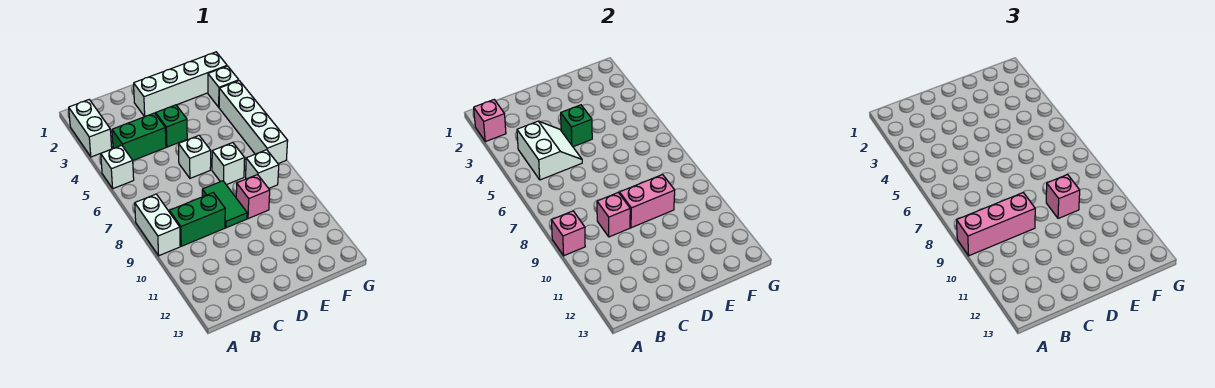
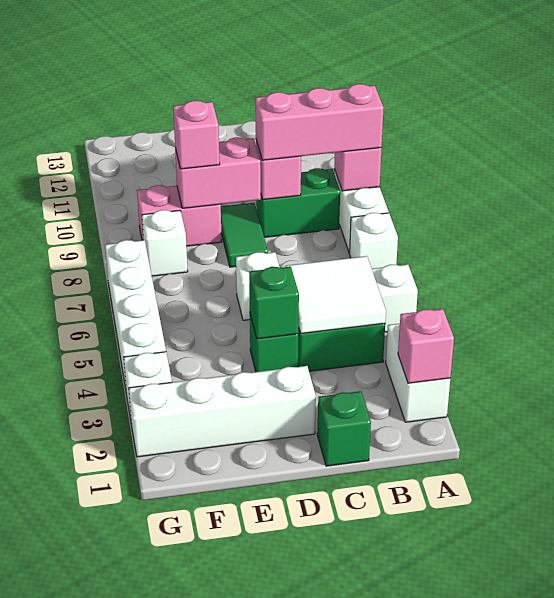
white 2x2 slope [517,121,582,180] -> white 2x2 tile [285,256,386,334]
none -> green 1x1 brick [317,391,371,466]
white 1x1 brick [212,143,245,185] -> white 1x1 brick moved to [349,213,398,269]
pink 1x1 brick [236,175,270,219] -> pink 1x2 brick [137,185,222,246]

